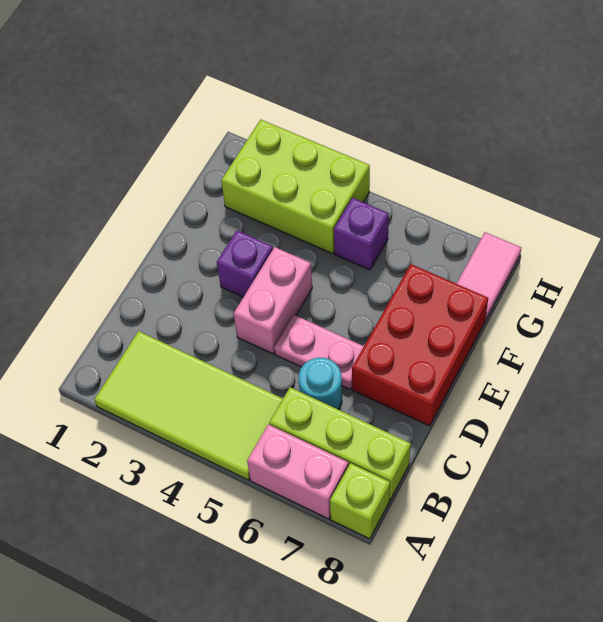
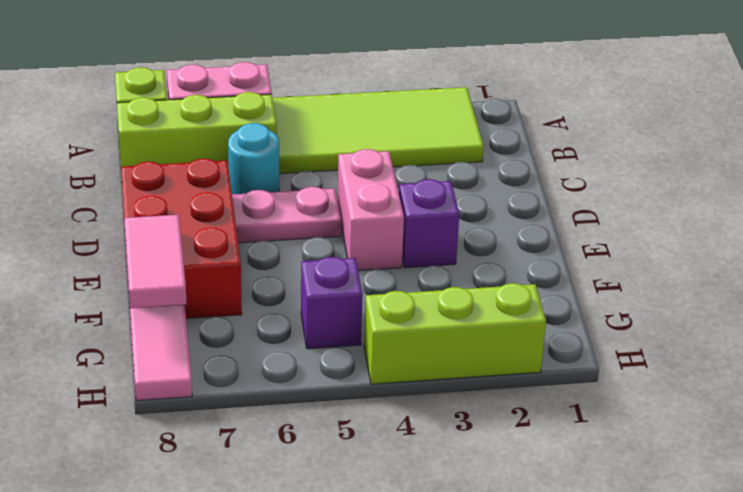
none -> pink 1x2 tile [124,215,187,308]
lime 2x3 brick [221,120,370,254] -> lime 1x3 brick [364,283,546,384]

